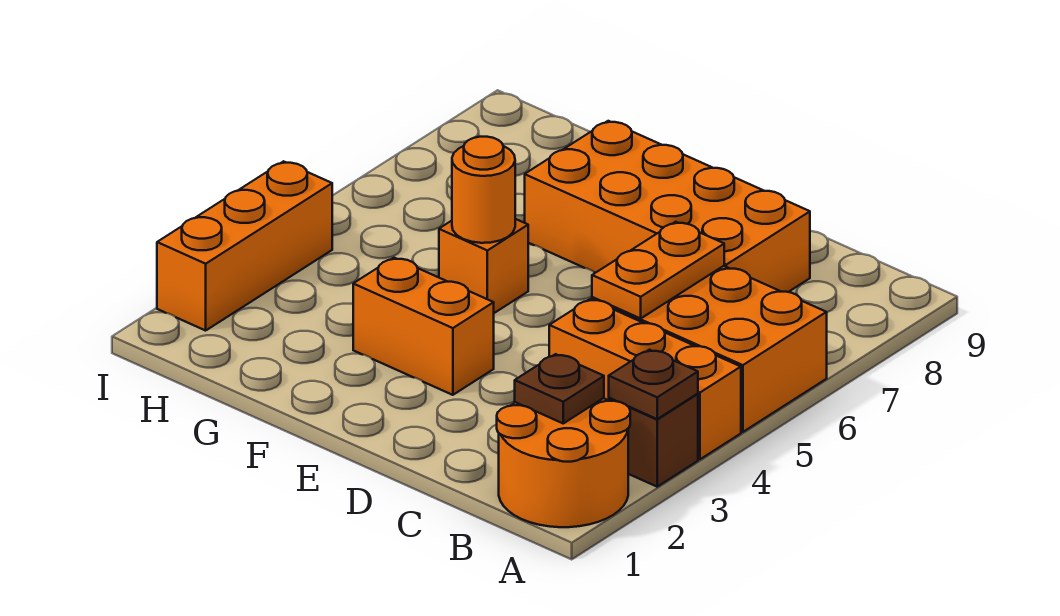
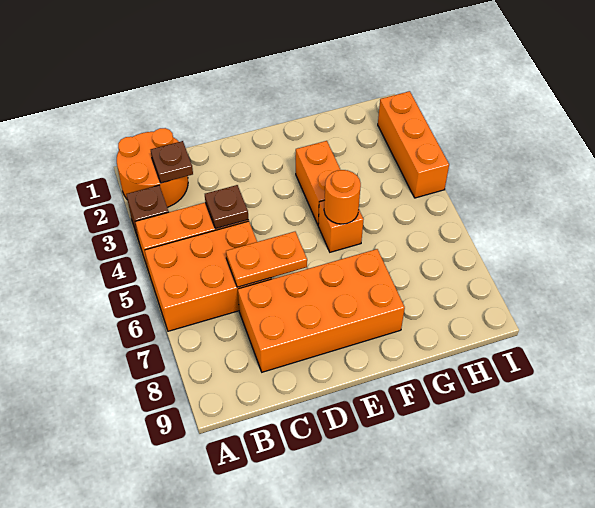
brown 1x1 plate [609,350,698,419] -> brown 1x1 plate moved to [205,185,248,229]
orange 1x2 plate [592,222,724,318] -> orange 1x2 plate turned to [226,232,307,287]
orange 1x2 brick [353,258,494,395] -> orange 1x2 brick turned to [296,141,340,225]

